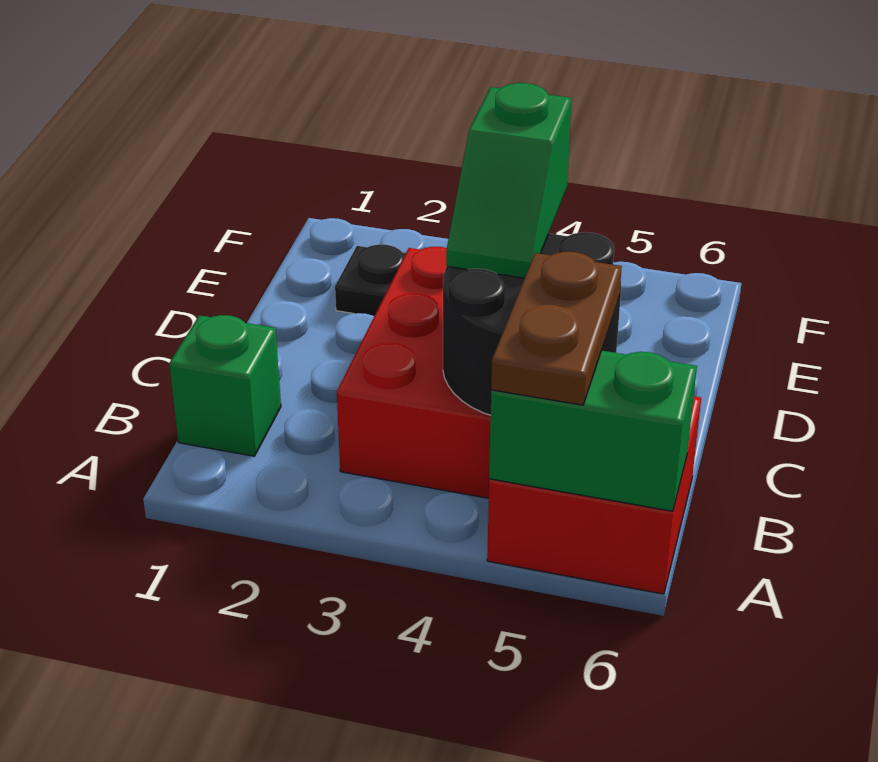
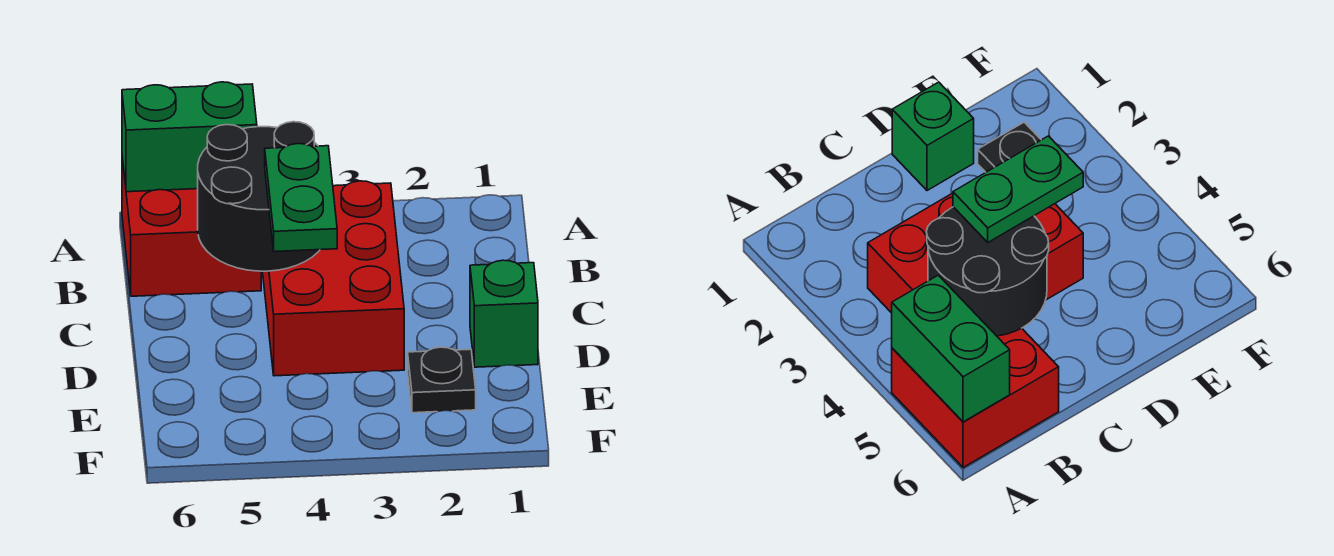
brown 1x2 plate [491,252,622,405] -> none
green 1x1 brick [169,315,281,456] -> green 1x1 brick moved to [470,260,538,367]
green 1x2 slope [446,83,572,278] -> green 1x2 plate [265,144,337,252]

